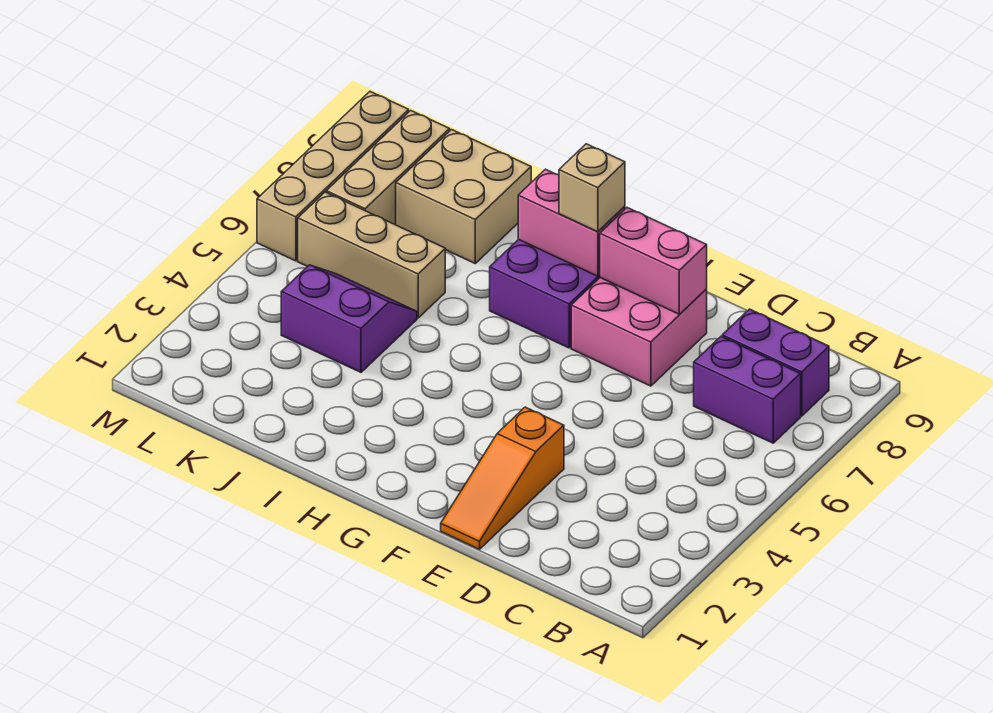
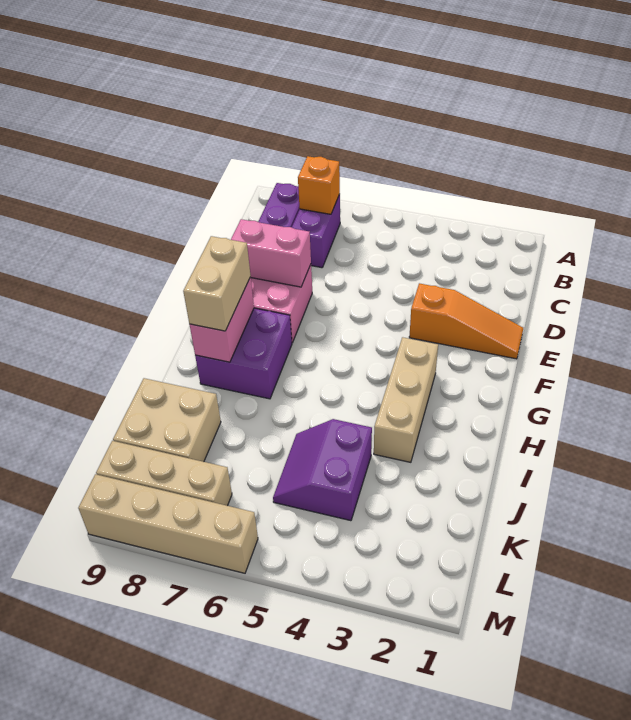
none -> orange 1x1 brick [298,156,340,214]
pink 1x2 brick [600,208,707,314] -> pink 1x2 brick turned to [231,219,311,287]
tan 1x1 brick [559,144,625,232] -> tan 1x2 brick [183,236,251,331]
tan 1x3 brick [298,192,445,318] -> tan 1x3 brick moved to [374,337,438,462]

